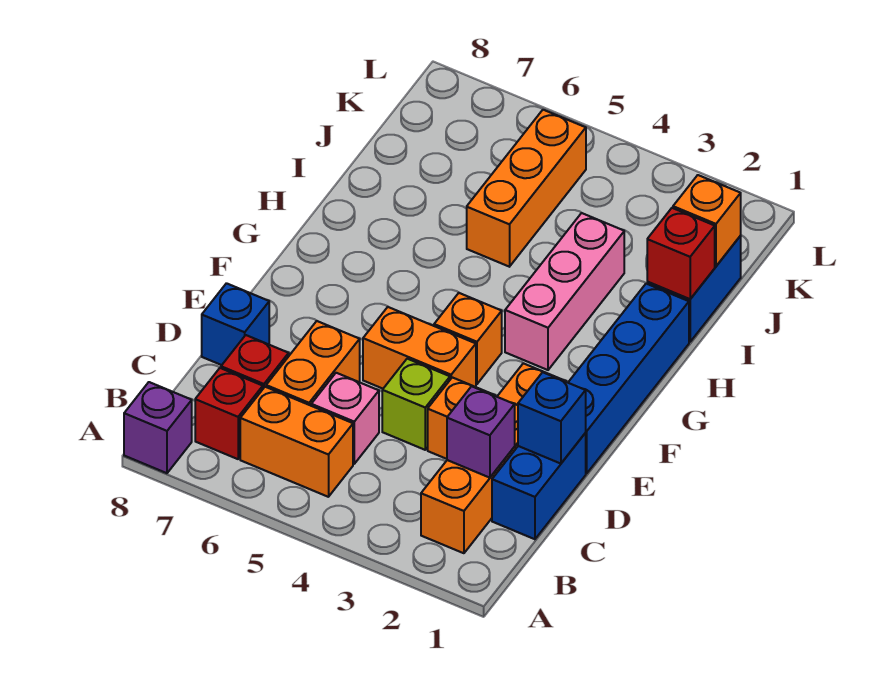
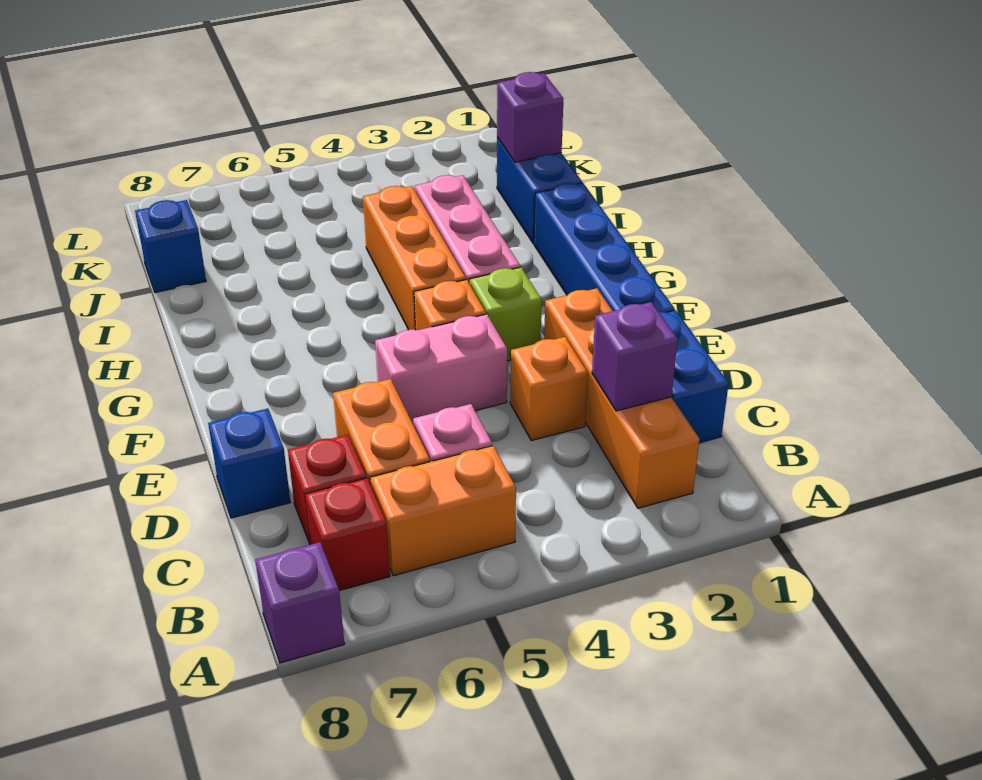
blue 1x1 brick [518,372,586,464] -> blue 1x1 brick moved to [135,200,206,293]
lime 1x1 brick [382,359,450,450] -> lime 1x1 brick moved to [470,267,542,361]
orange 1x2 brick [363,307,476,389] -> pink 1x2 brick [375,314,507,425]
red 1x1 brick [647,208,715,299] -> none
orange 1x3 brick [467,110,586,267] -> orange 1x3 brick moved to [363,186,466,330]
orange 1x1 brick [673,175,741,266] -> purple 1x1 brick [497,72,564,162]

